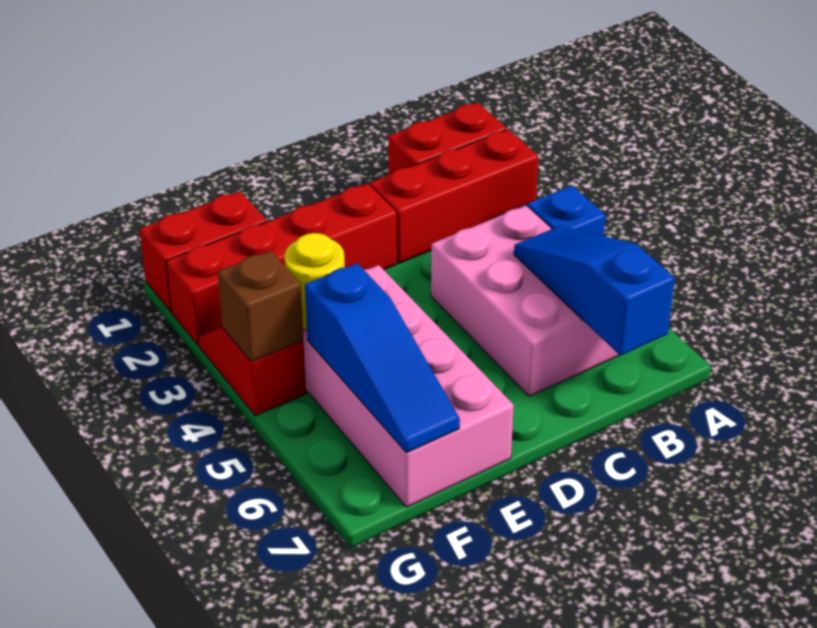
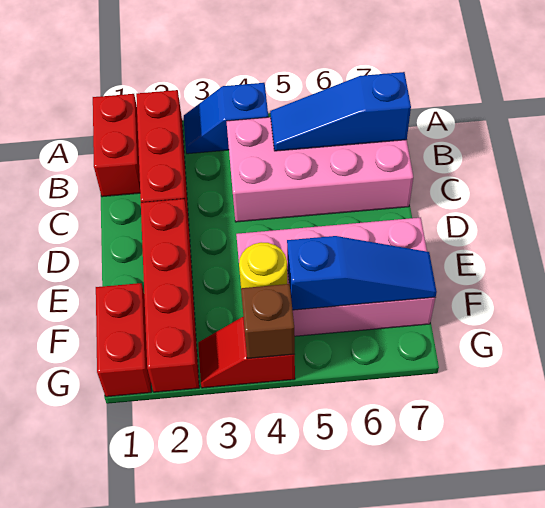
pink 2x3 brick [431,205,620,396] -> pink 2x4 brick [226,117,413,222]

